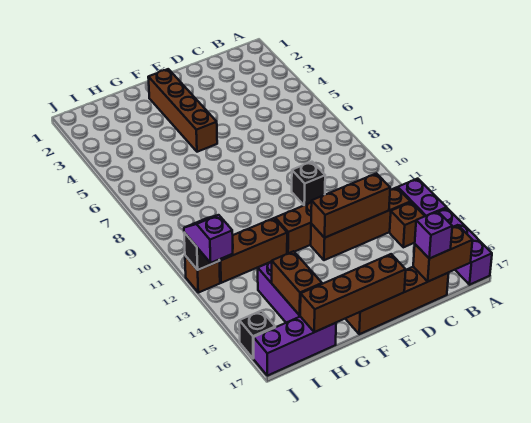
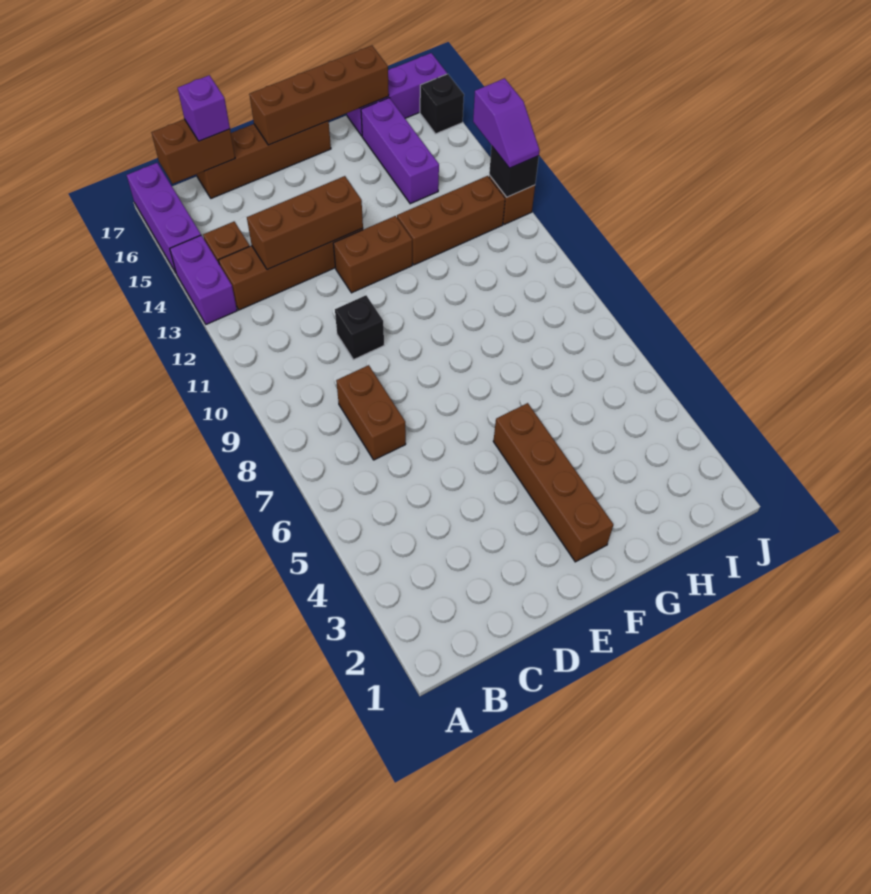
brown 1x2 brick [272,251,322,315] -> brown 1x2 brick moved to [336,365,406,460]

